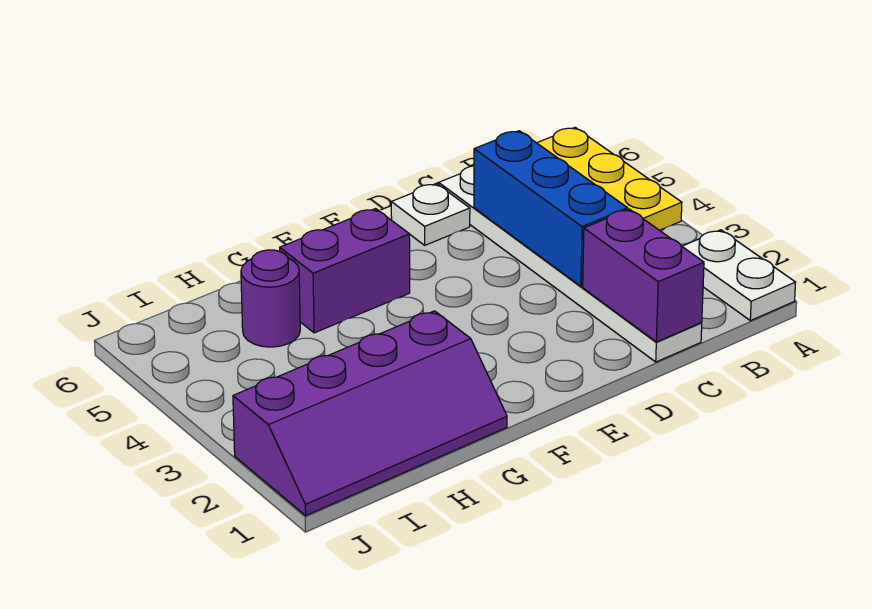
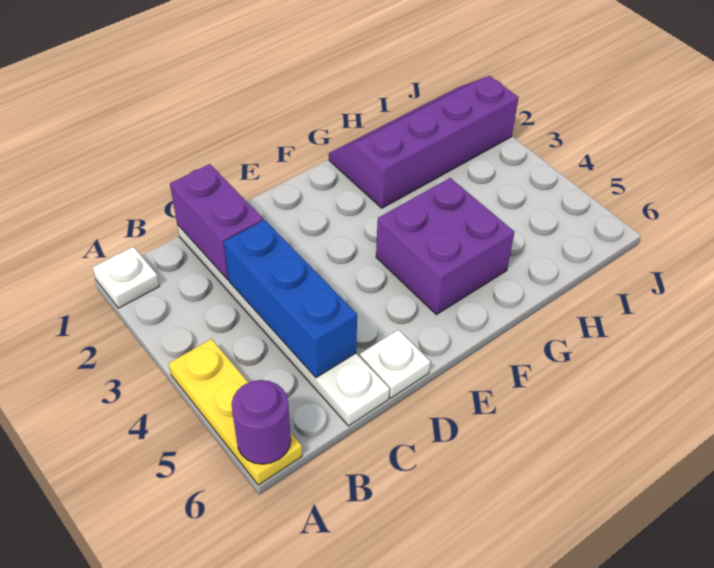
white 1x2 plate [682,230,796,321] -> white 1x1 plate [92,247,159,308]
purple 1x2 brick [280,209,410,333] -> purple 2x2 brick [376,178,514,315]
purple 1x1 round brick [241,250,300,347] -> purple 1x1 round brick moved to [231,380,291,464]

